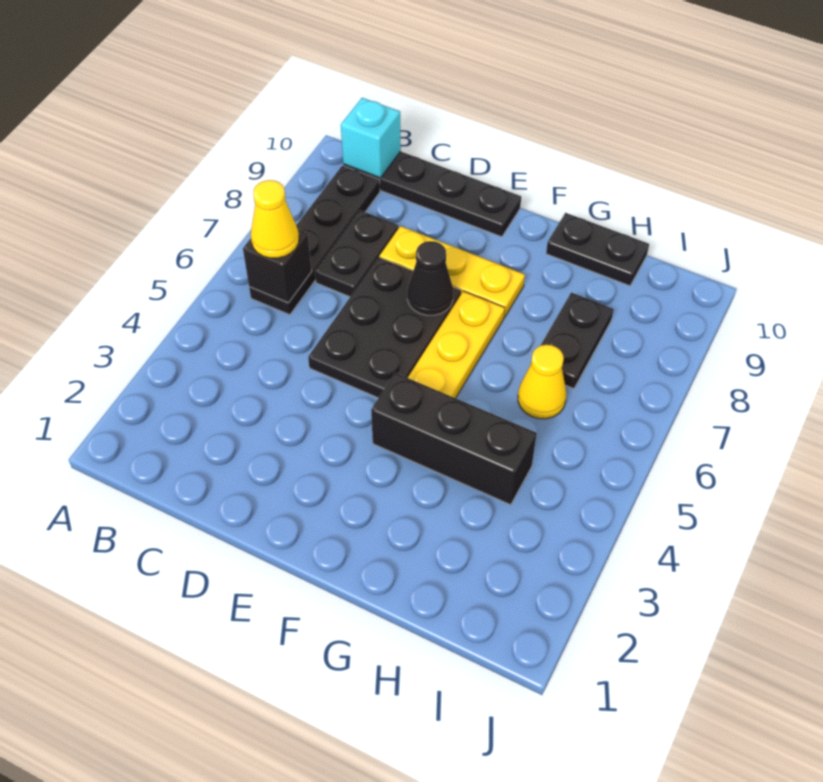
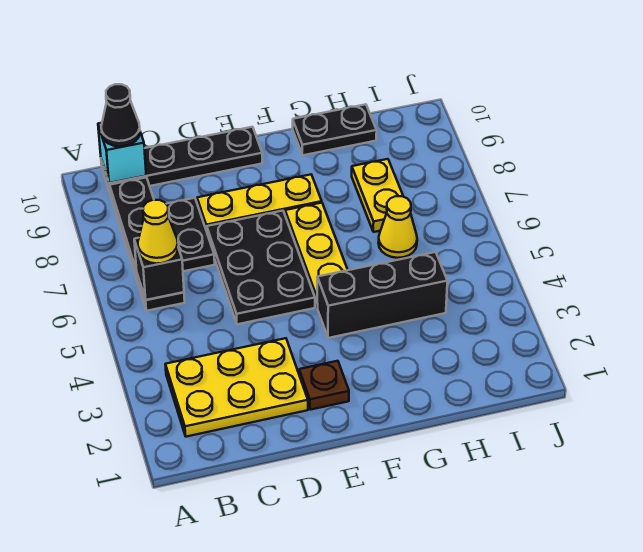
none -> yellow 2x3 plate [165,338,308,437]
none -> brown 1x1 plate [299,361,349,410]
black 1x1 cone [407,241,453,315] -> black 1x1 cone moved to [101,84,140,147]
black 1x2 plate [541,293,614,389] -> yellow 1x2 plate [352,159,403,232]

